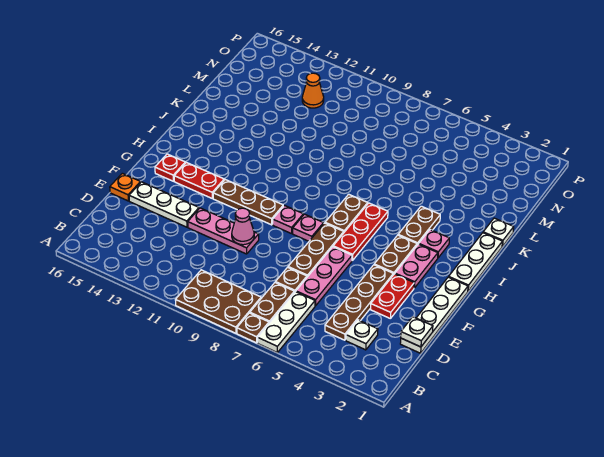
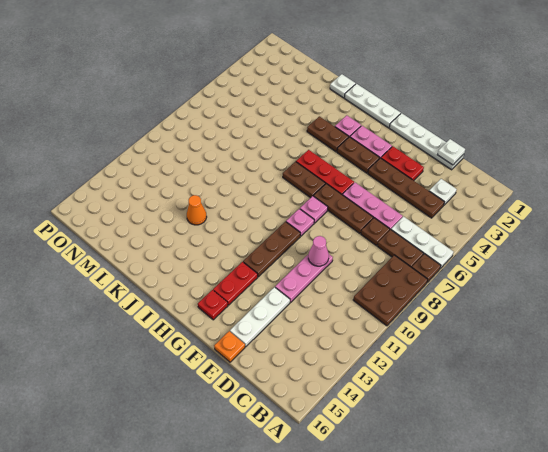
orange 1x1 cone [302,73,324,108] -> orange 1x1 cone moved to [187,195,207,225]

